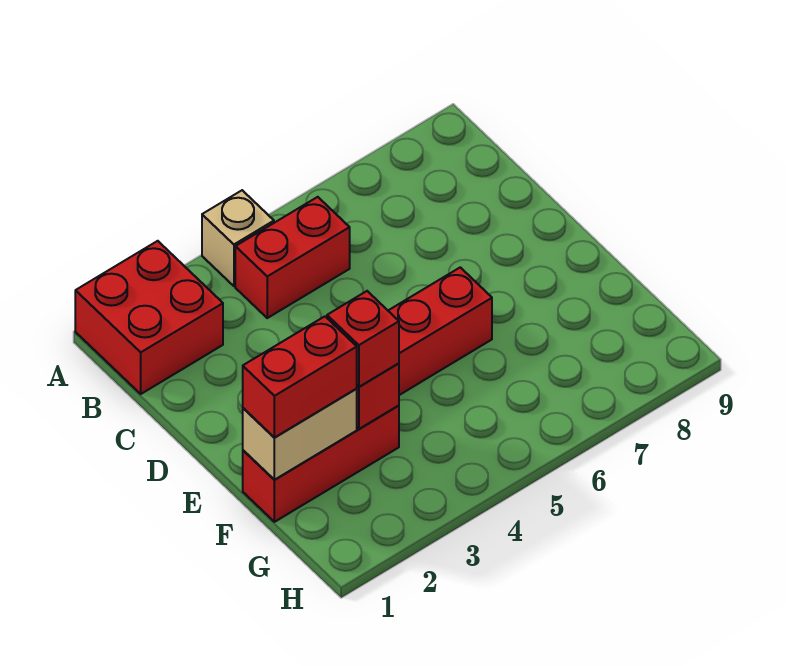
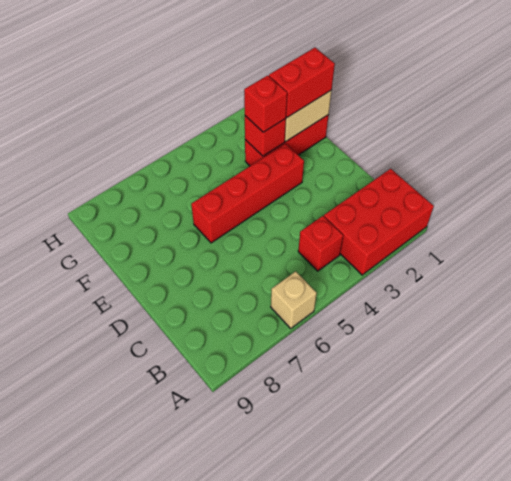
red 2x2 brick [75,241,223,394] -> red 2x3 brick [324,169,434,275]
tan 1x1 brick [202,190,274,286] -> tan 1x1 brick moved to [271,271,317,328]
red 1x2 brick [235,197,350,318] -> red 1x1 brick [298,216,343,271]

